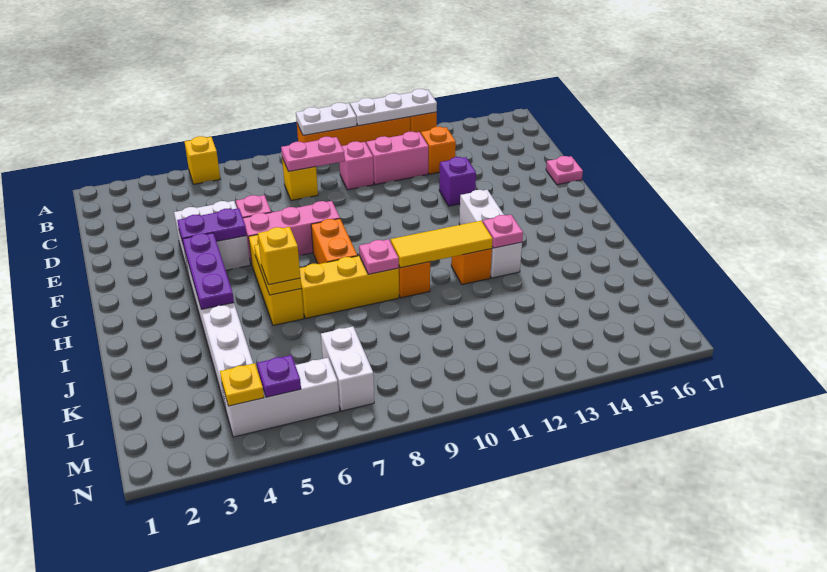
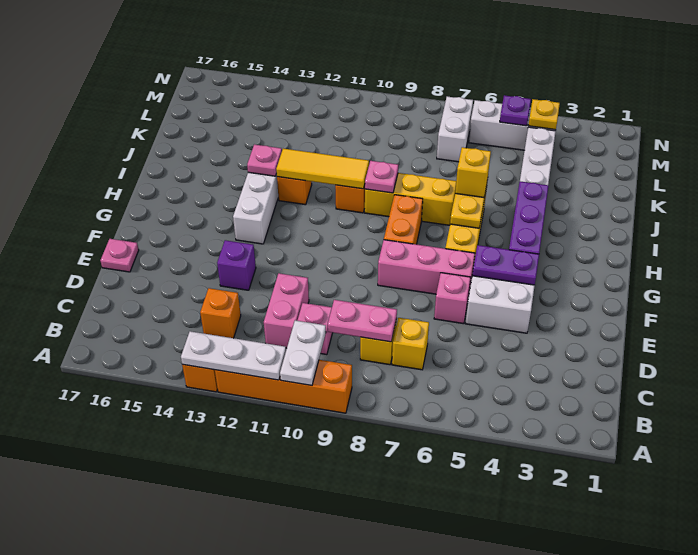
yellow 1x1 brick [185,136,220,184] -> yellow 1x1 brick moved to [392,318,429,370]
white 1x2 plate [296,103,357,135] -> white 1x2 plate turned to [280,320,326,385]
pink 1x2 brick [366,132,428,185] -> pink 1x2 brick turned to [264,273,309,348]

